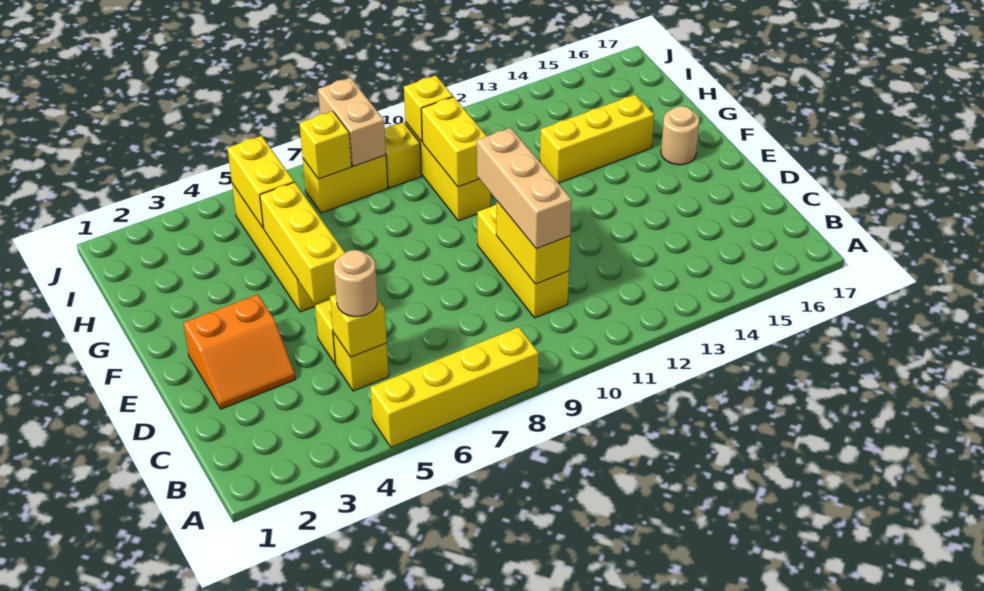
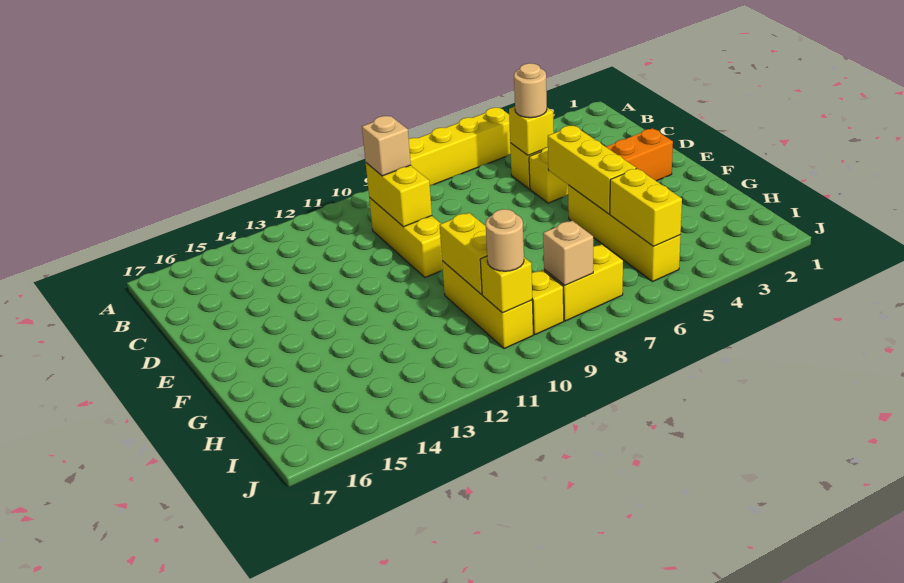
tan 1x3 brick [477,128,572,249] -> tan 1x1 brick [362,116,411,176]
tan 1x1 round brick [661,106,699,165] -> tan 1x1 round brick moved to [486,209,524,271]
yellow 1x3 brick [540,95,654,183] -> none
yellow 1x1 brick [299,111,352,179] -> none
tan 1x2 brick [318,78,386,166] -> tan 1x1 brick [543,221,593,285]

